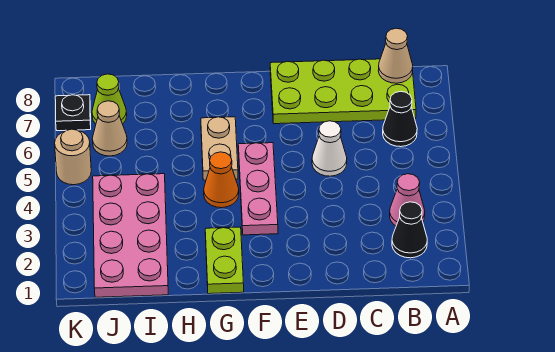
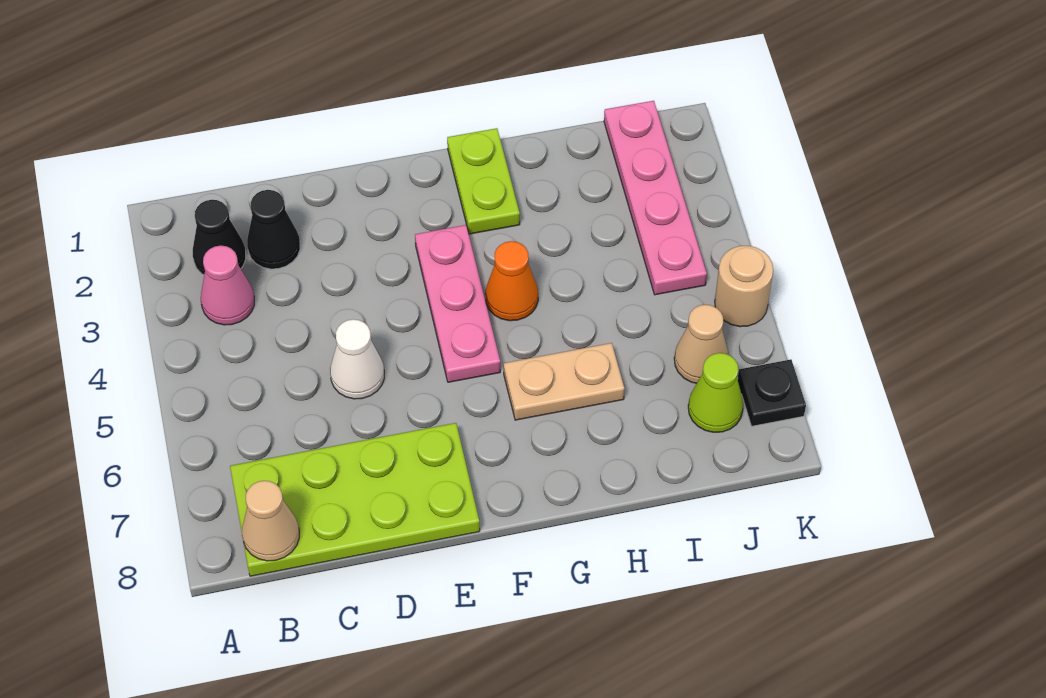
black 1x1 cone [383,91,417,147] -> black 1x1 cone moved to [247,190,300,269]
tan 1x2 plate [201,117,238,180] -> tan 1x2 plate turned to [504,343,624,420]
pink 2x4 plate [93,174,168,297] -> pink 1x4 plate [604,101,707,295]

